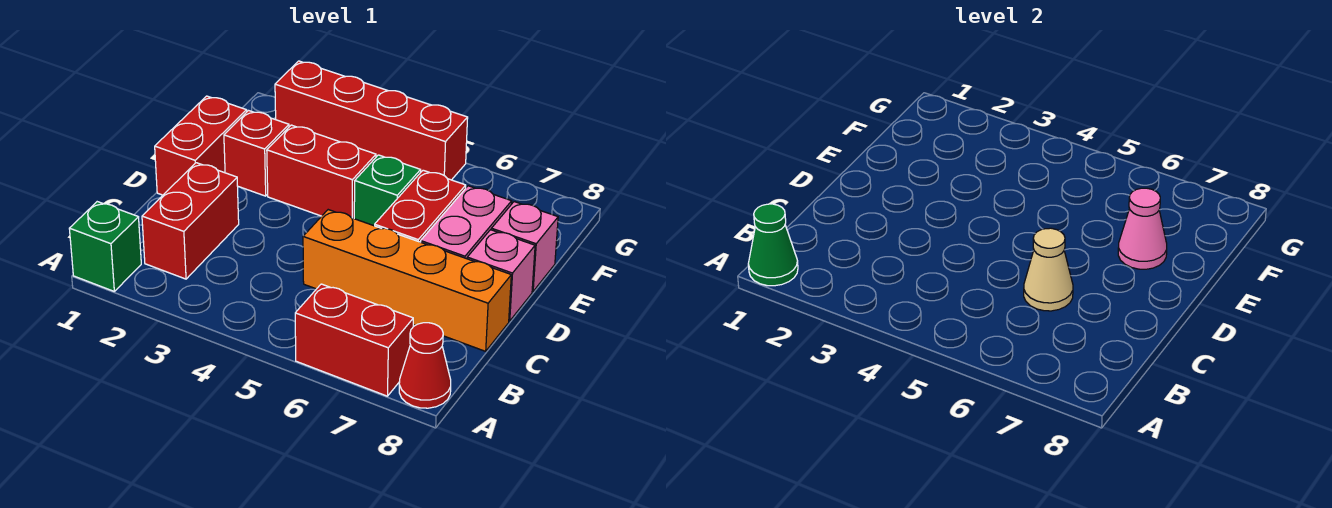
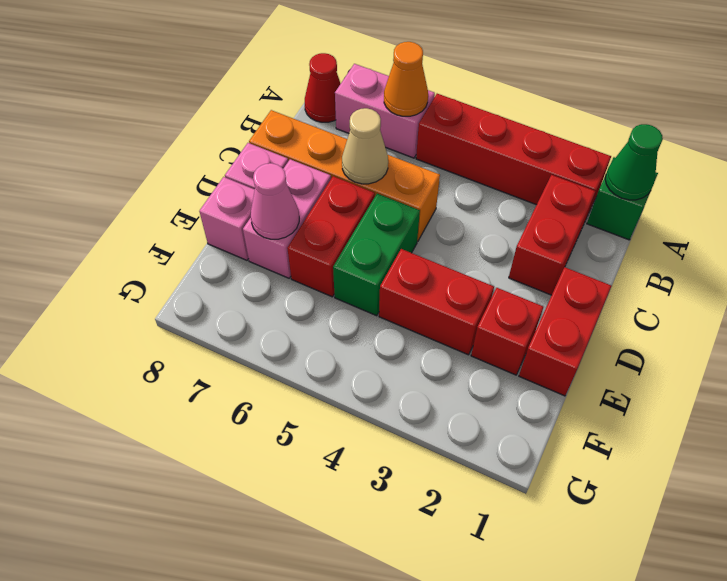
red 1x2 brick [295,284,413,396] -> pink 1x2 brick [335,64,435,158]
none -> orange 1x1 cone [384,42,428,116]
green 1x1 brick [354,155,421,226] -> green 1x2 brick [333,194,420,316]
red 1x4 brick [275,61,468,180] -> red 1x4 brick moved to [416,94,611,219]

